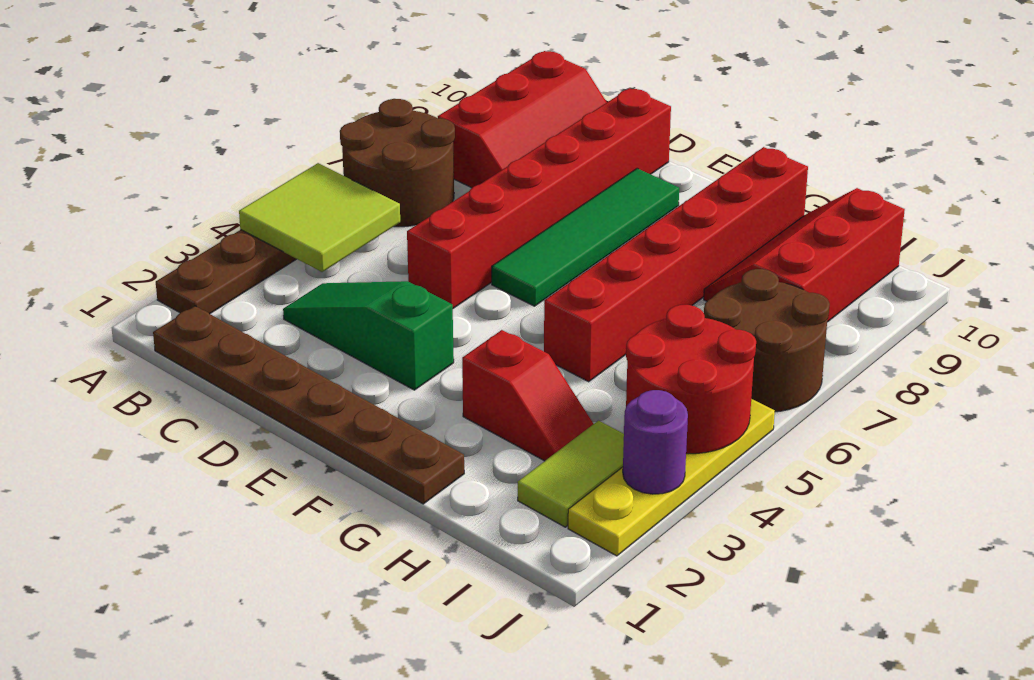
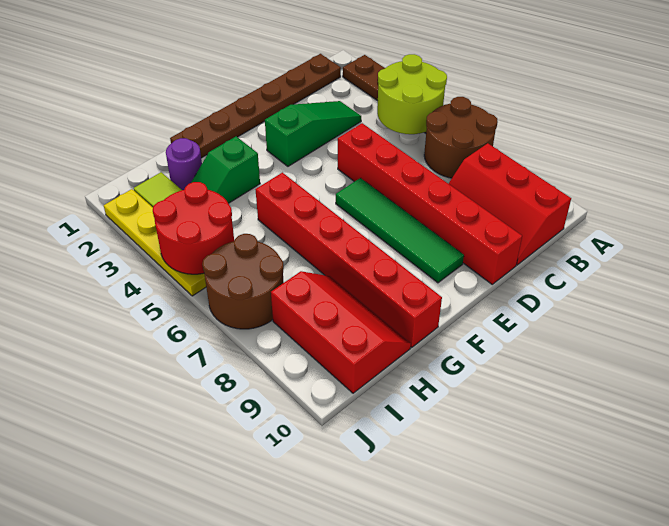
lime 2x2 tile [239,163,400,272] -> lime 2x2 round brick [377,54,447,134]
red 1x2 slope [462,330,593,461] -> green 1x2 slope [191,136,260,203]
purple 1x1 round brick [623,390,688,494] -> purple 1x1 round brick moved to [166,138,202,190]

